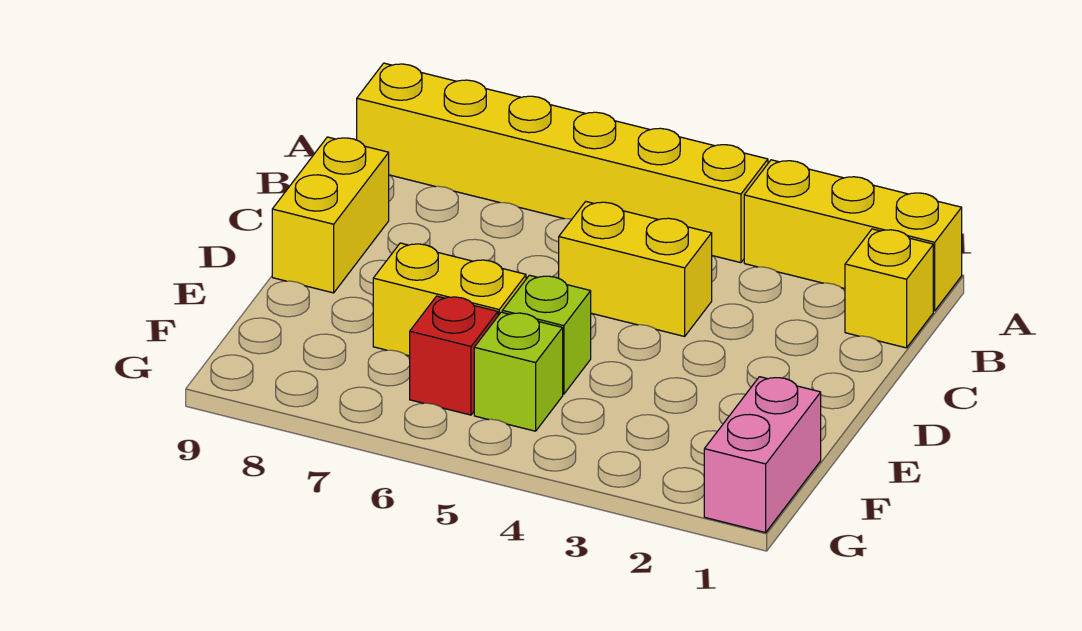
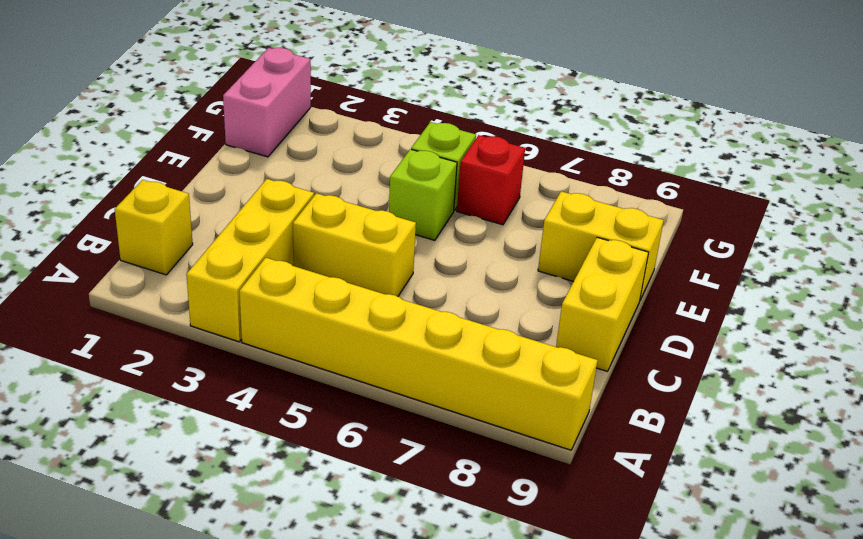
yellow 1x3 brick [744,160,962,311] -> yellow 1x3 brick turned to [186,179,314,342]
yellow 1x2 brick [373,243,526,356] -> yellow 1x2 brick moved to [538,191,664,300]

